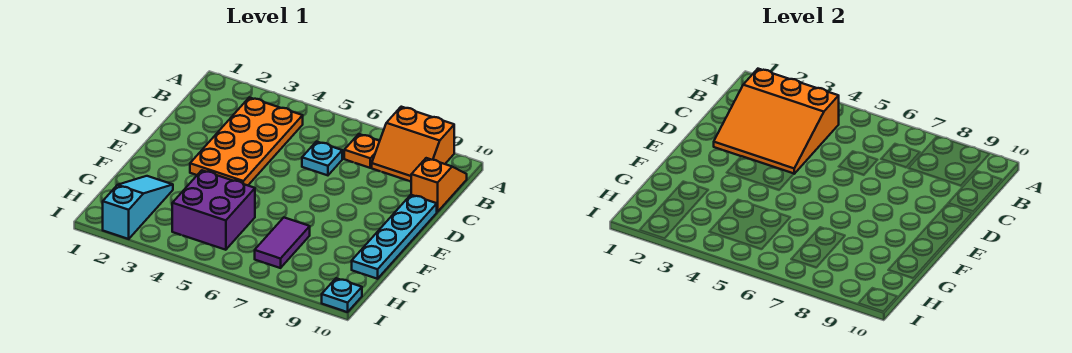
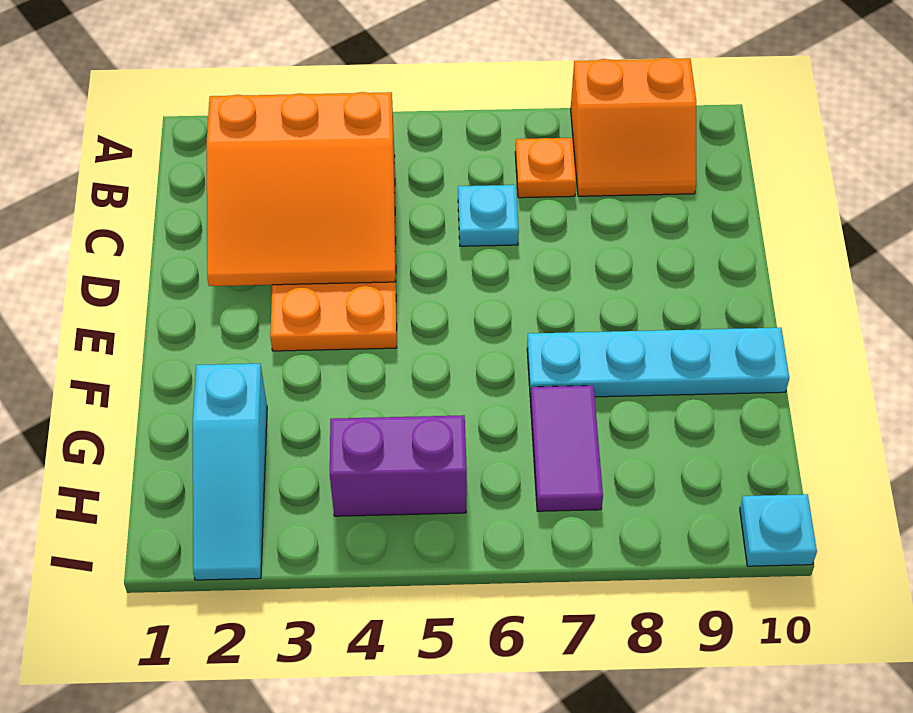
orange 1x2 slope [411,158,467,212] -> none
cyan 1x4 plate [352,195,437,279] -> cyan 1x4 plate turned to [527,328,789,398]
cyan 1x3 slope [103,176,173,239] -> cyan 1x3 slope turned to [193,363,267,580]
purple 2x2 brick [172,170,255,250] -> purple 1x2 brick [330,415,467,516]

